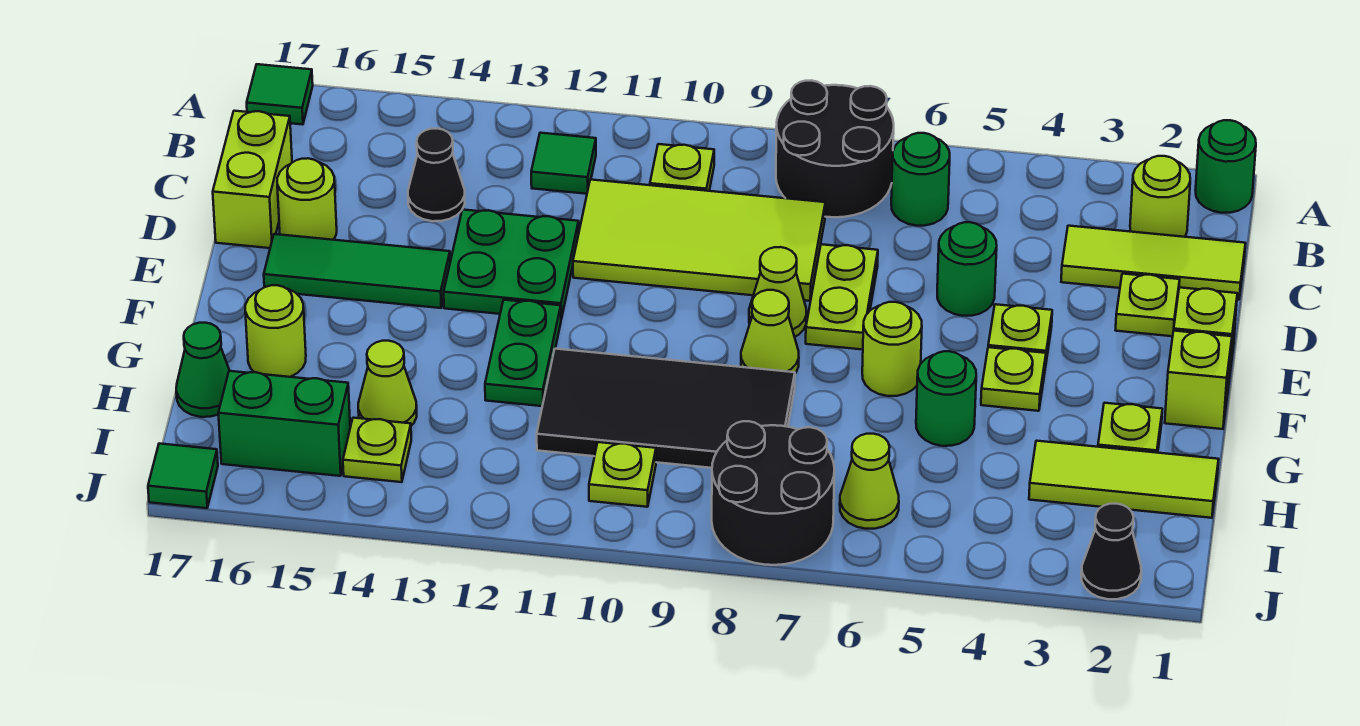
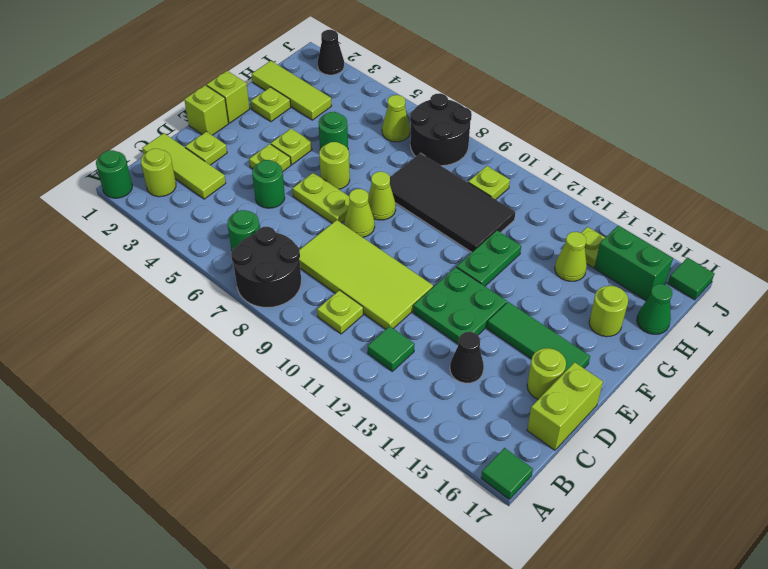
lime 1x2 plate [806,244,878,350] -> lime 1x2 plate turned to [292,173,350,223]

